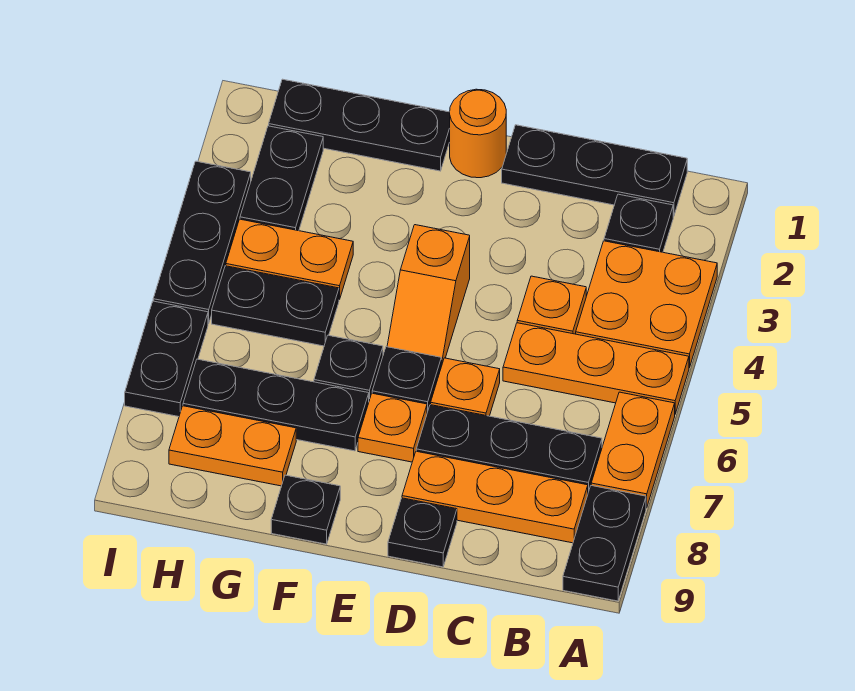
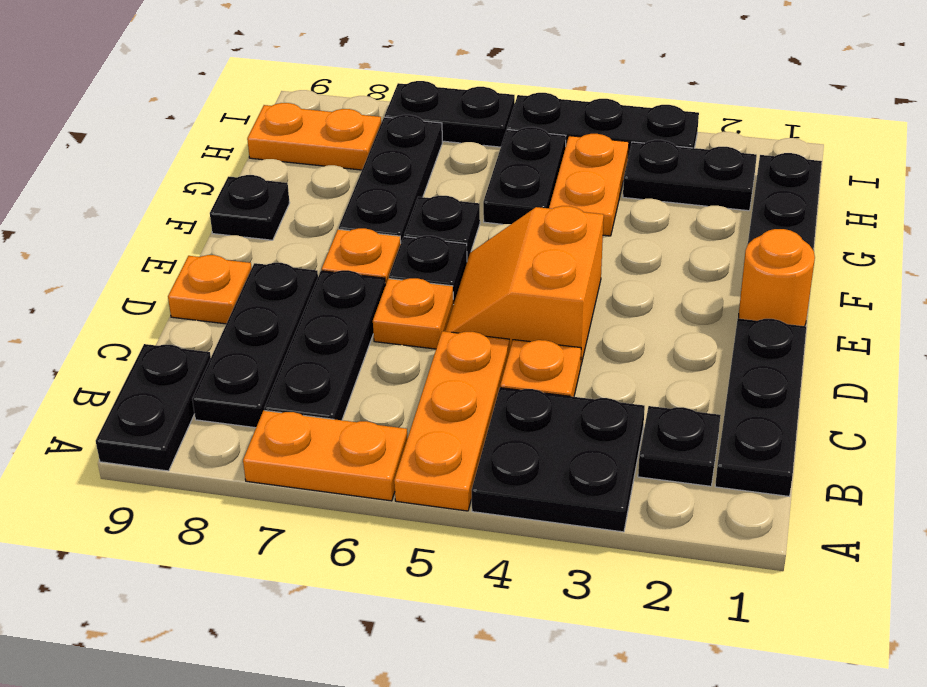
orange 2x2 plate [576,241,717,368] -> black 2x2 plate [472,388,645,532]
black 1x2 plate [563,486,646,601] -> black 1x2 plate turned to [96,344,211,471]
orange 1x3 plate [402,451,588,543] -> black 1x3 plate [192,263,318,428]
black 1x1 plate [388,498,457,567] -> orange 1x1 plate [168,255,252,324]
orange 1x2 slope [387,225,470,366] -> orange 2x2 slope [445,206,604,364]
orange 1x2 plate [169,406,296,486] -> orange 1x2 plate turned to [247,103,381,170]

